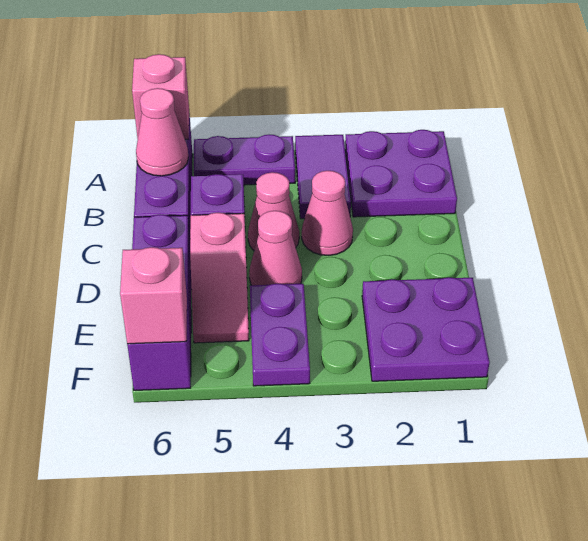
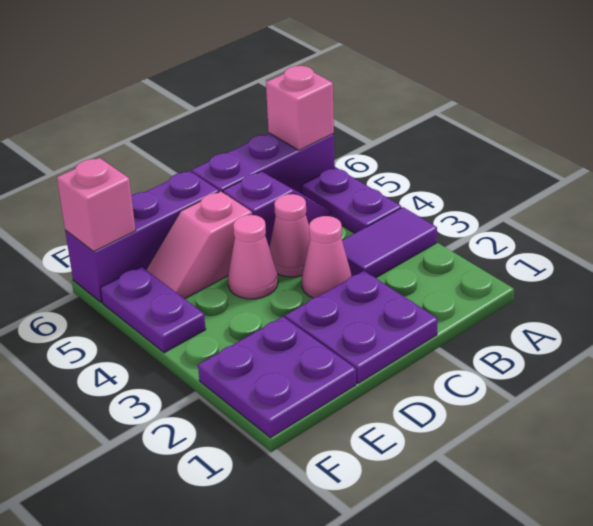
purple 2x2 plate [345,130,457,217] -> purple 2x2 plate moved to [285,271,438,383]
pink 1x1 cone [136,88,188,176] -> none
purple 1x2 plate [250,284,310,386] -> purple 1x2 plate turned to [100,267,206,353]

